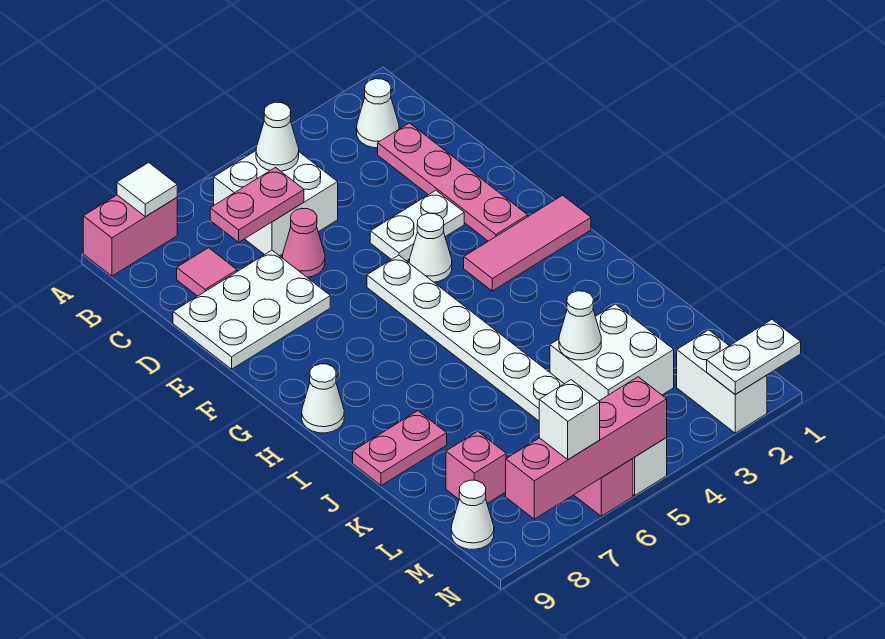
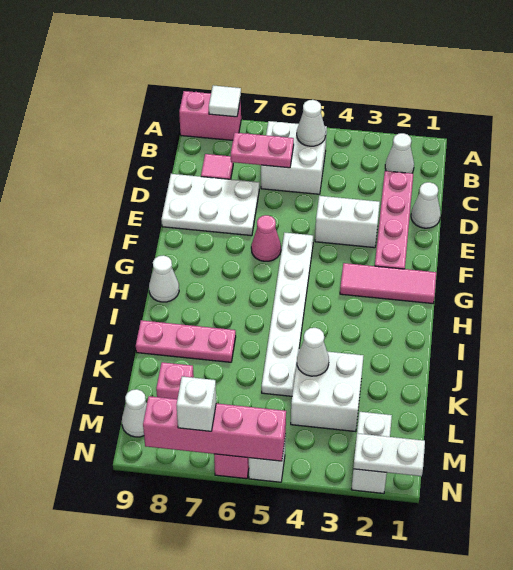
pink 1x1 cone [283,208,325,277] -> pink 1x1 cone moved to [251,215,281,261]
white 1x2 plate [370,190,464,261] -> white 1x2 brick [315,196,380,248]
white 1x1 cone [409,213,452,282] -> white 1x1 cone moved to [411,182,441,228]
pink 1x2 plate [353,411,447,486] -> pink 1x3 plate [136,320,236,362]

